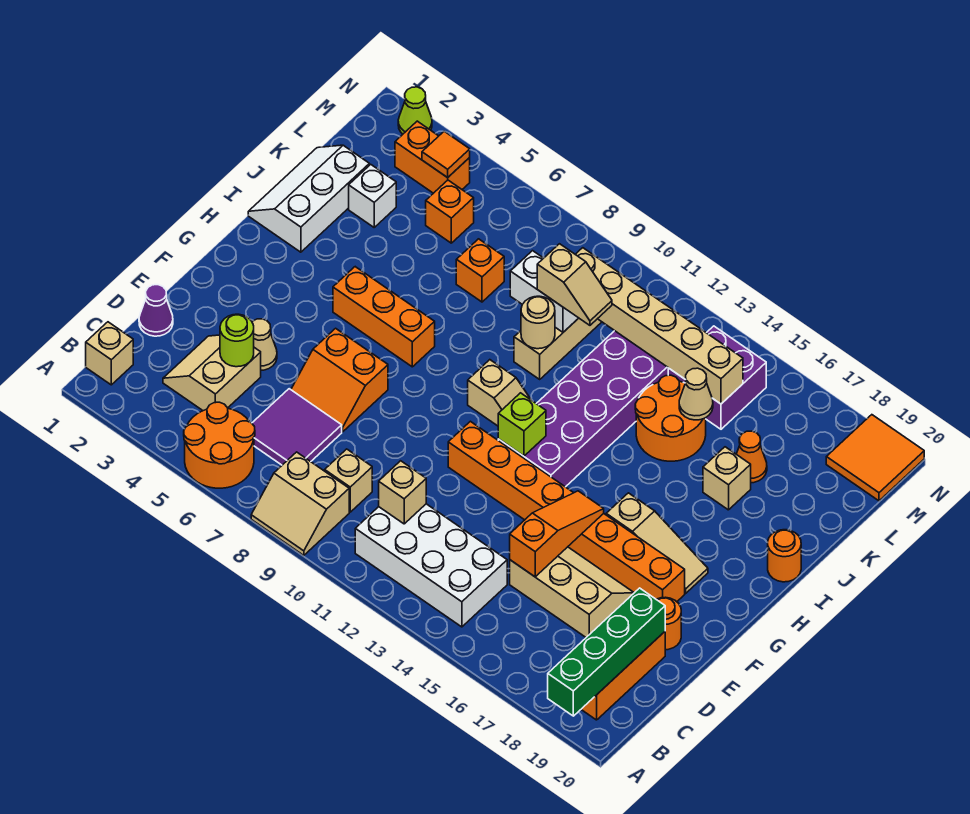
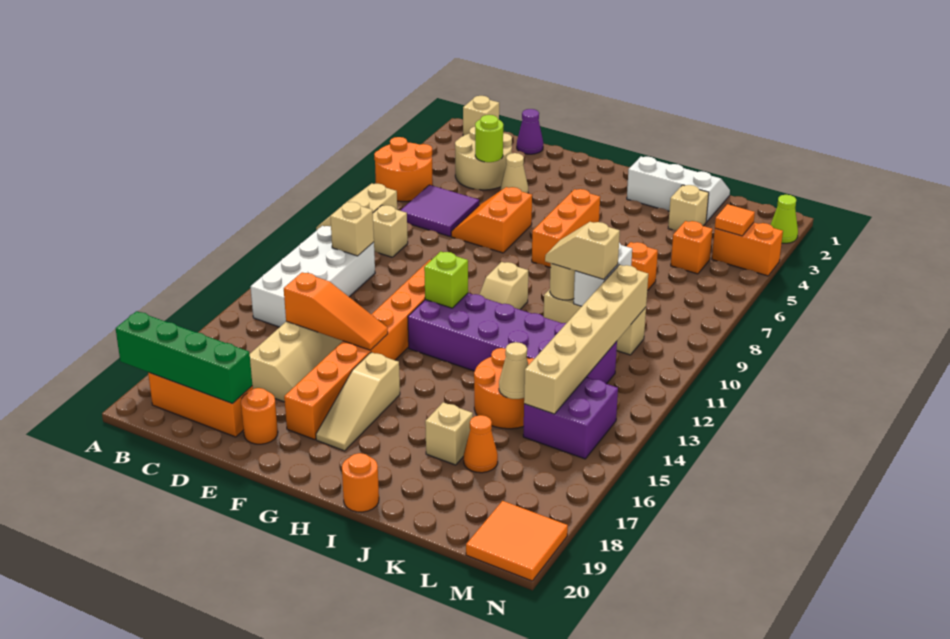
tan 2x2 slope [163,335,261,411] -> tan 2x2 round brick [455,127,512,190]
white 1x1 brick [349,164,396,227] -> tan 1x1 brick [668,185,709,230]
tan 1x2 slope [537,244,612,325] -> tan 1x2 slope turned to [545,222,620,280]
orange 1x2 brick [395,121,470,193] -> orange 1x2 brick turned to [712,222,783,276]

